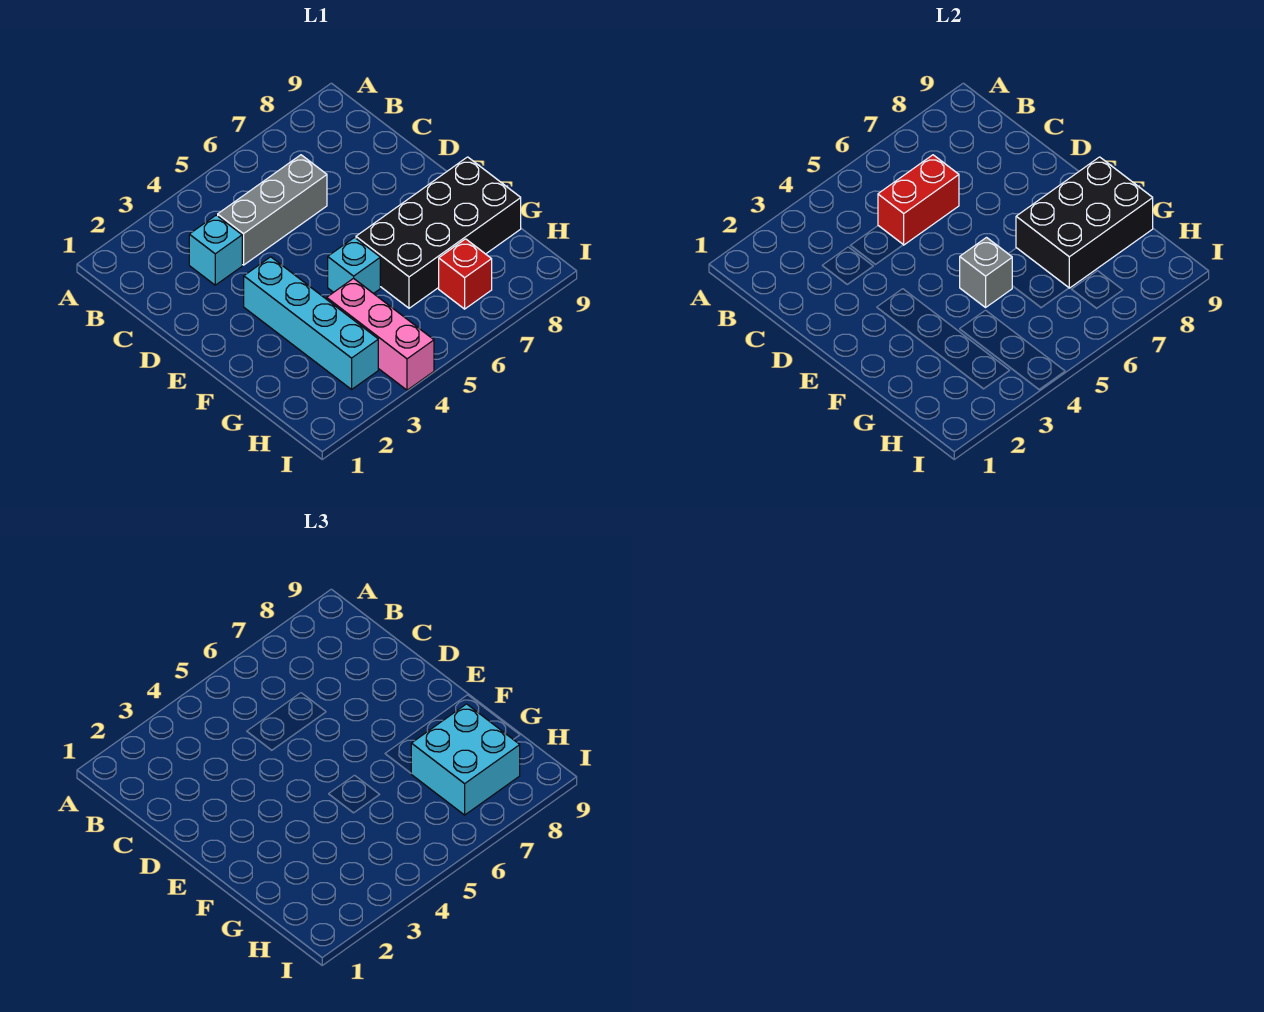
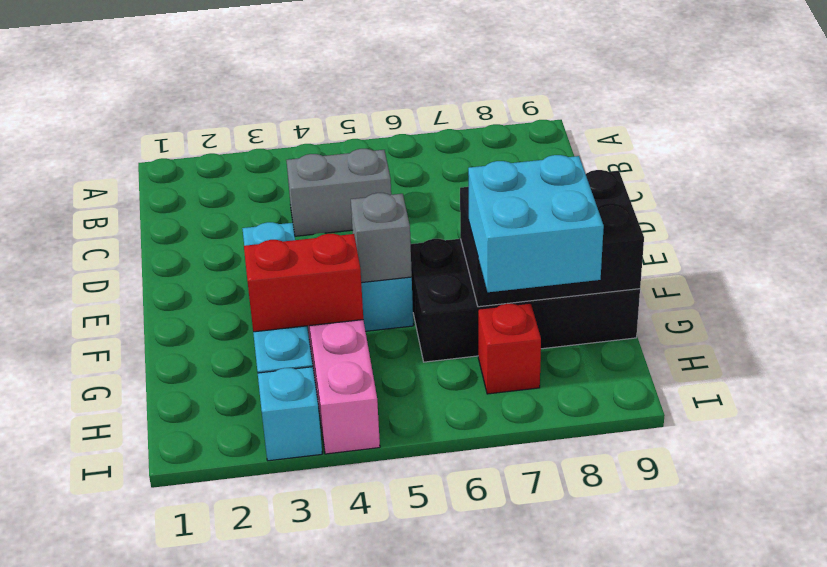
cyan 1x1 brick [189,215,242,285] -> cyan 1x1 brick moved to [258,367,322,461]
grey 1x3 brick [218,155,327,265] -> grey 1x2 brick [286,149,391,236]
red 1x2 brick [878,155,959,245] -> red 1x2 brick moved to [244,234,363,332]

